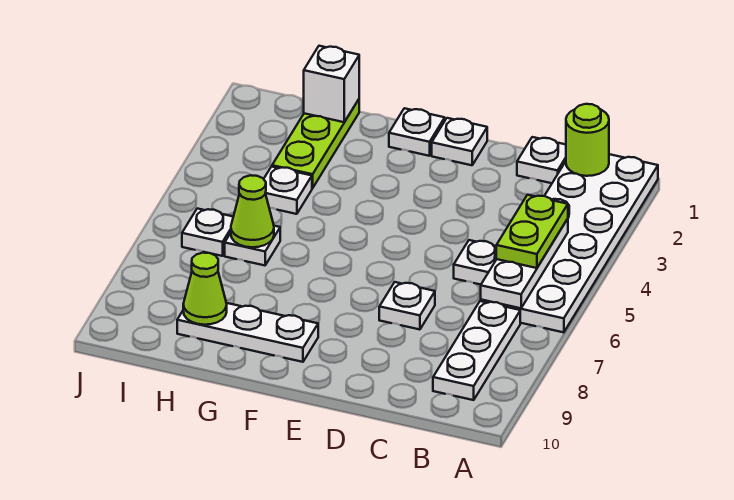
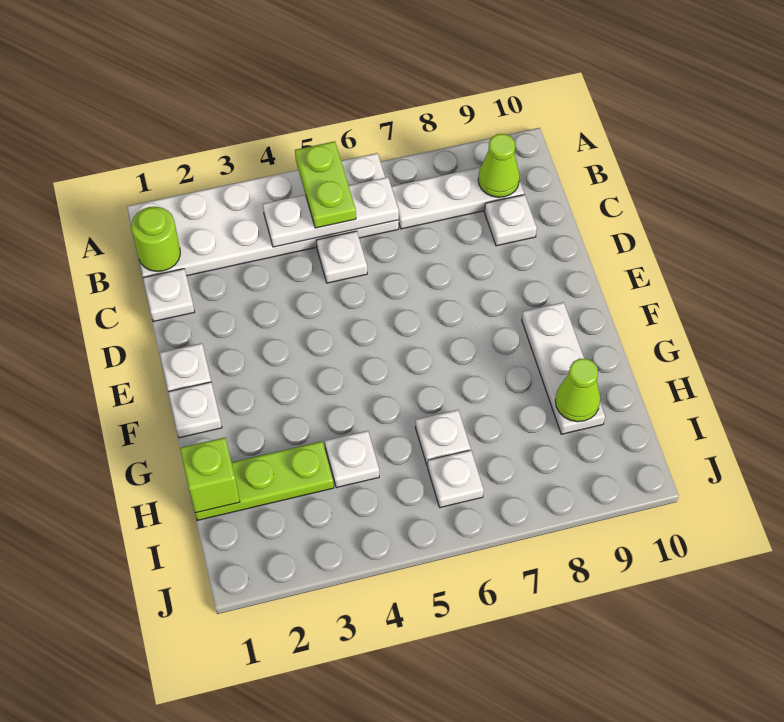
lime 1x2 plate [496,195,568,268] -> lime 1x2 plate turned to [295,141,356,228]
white 1x1 plate [379,282,435,330] -> white 1x1 plate moved to [484,195,537,246]
white 1x1 brick [304,46,359,122] -> lime 1x1 brick [180,438,240,513]
lime 1x1 cone [231,175,274,247] -> lime 1x1 cone moved to [478,134,520,197]

